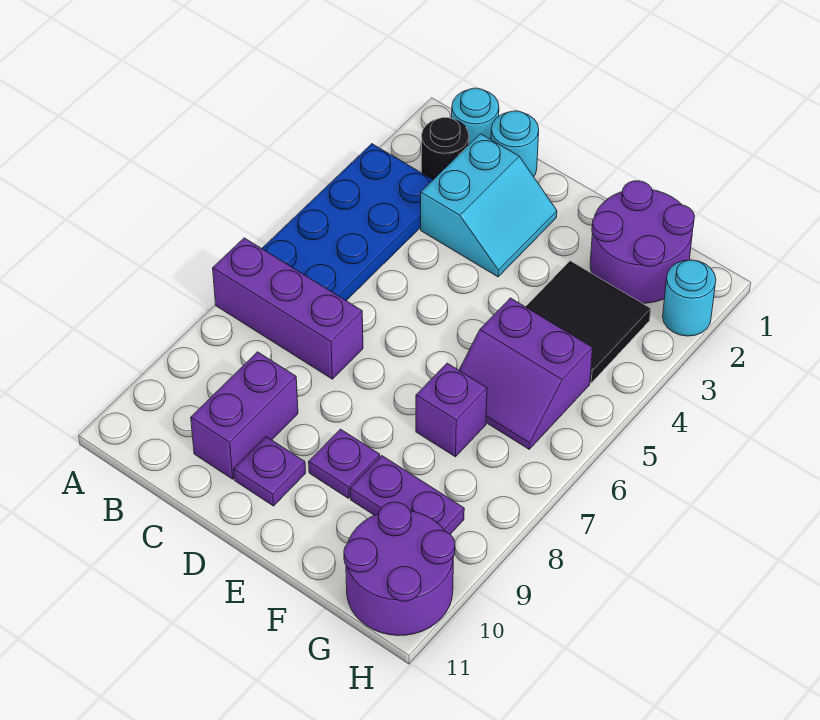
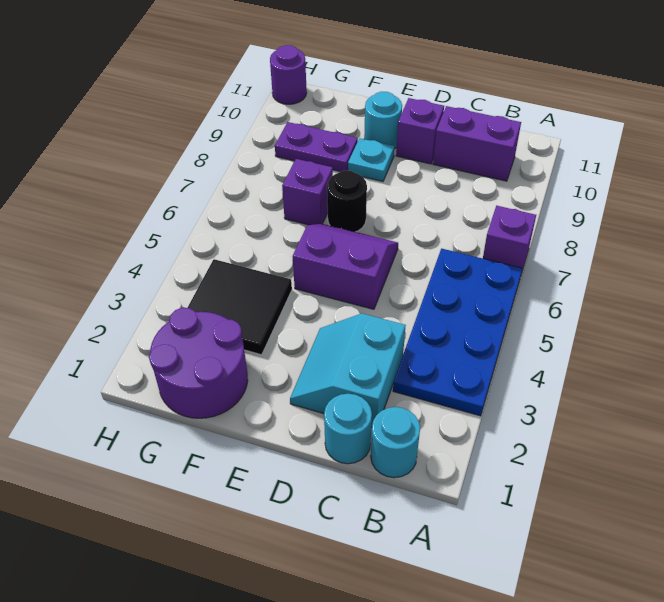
purple 1x3 brick [213,238,363,379] -> purple 1x1 brick [483,206,536,271]
black 1x1 round brick [421,118,469,180] -> black 1x1 round brick moved to [327,170,367,232]
purple 1x2 brick [191,352,298,479] -> purple 1x2 brick turned to [433,106,521,181]
purple 1x1 plate [234,437,306,506] -> purple 1x1 brick [396,98,444,164]
purple 1x1 plate [309,429,380,498] -> cyan 1x1 plate [348,138,394,182]
purple 2x2 slope [459,298,593,449] -> purple 2x2 slope moved to [293,224,398,309]
purple 2x2 round brick [344,502,455,636] -> purple 1x1 round brick [270,45,307,104]
cyan 1x1 round brick [663,260,716,336] -> cyan 1x1 round brick moved to [364,92,402,149]

